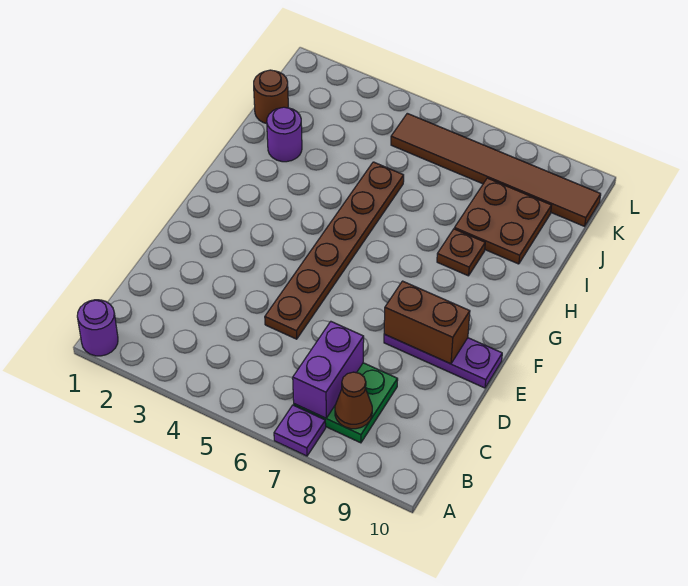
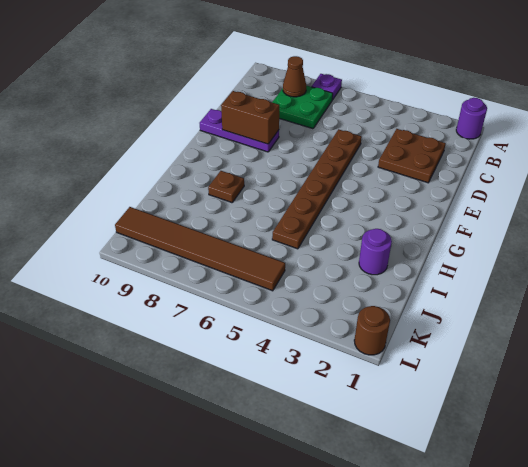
purple 1x2 brick [293,322,364,418] -> none
brown 2x2 plate [454,178,552,264] -> brown 2x2 plate moved to [378,129,446,183]
brown 1x1 round brick [254,70,288,123] -> brown 1x1 round brick moved to [354,306,390,355]

